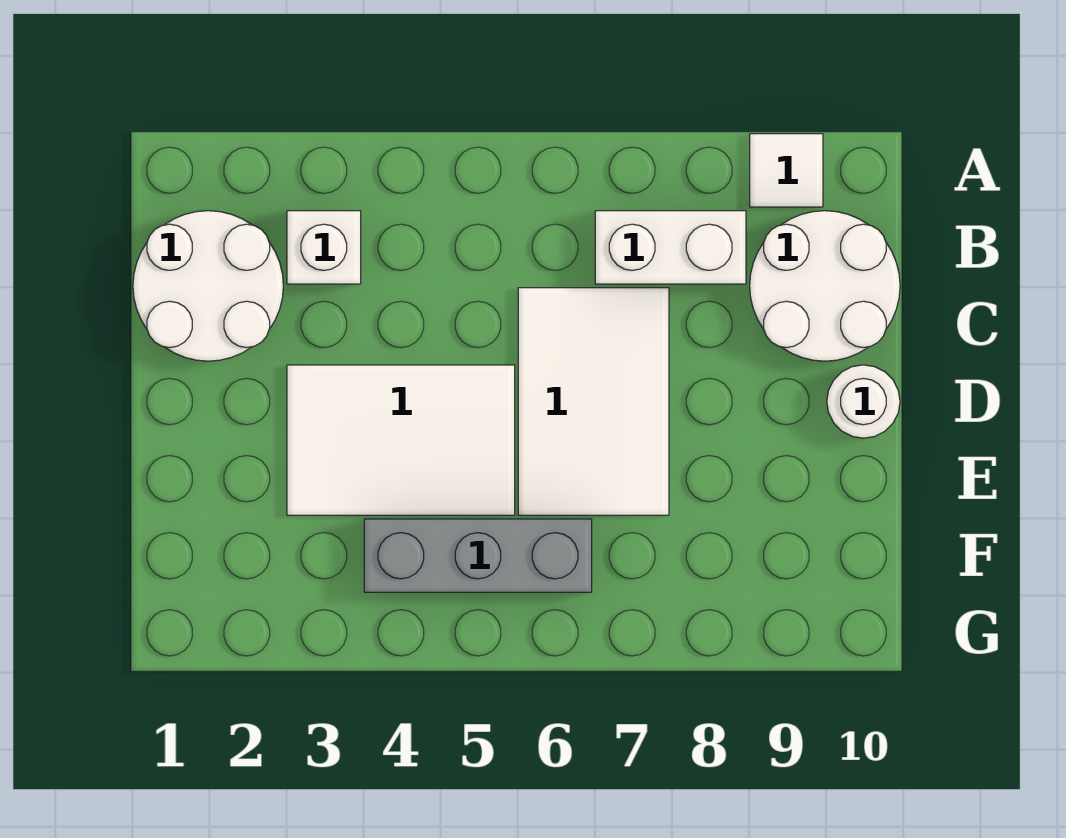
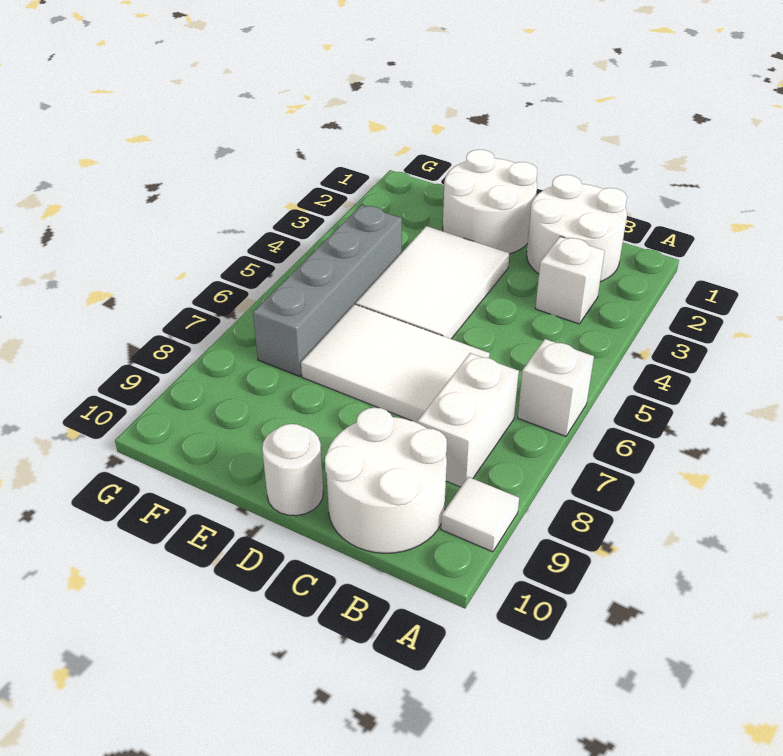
none -> white 1x1 brick [518,339,594,436]
none -> white 2x2 round brick [443,149,537,254]
grey 1x3 brick [364,519,592,592] -> grey 1x4 brick [253,205,402,376]

